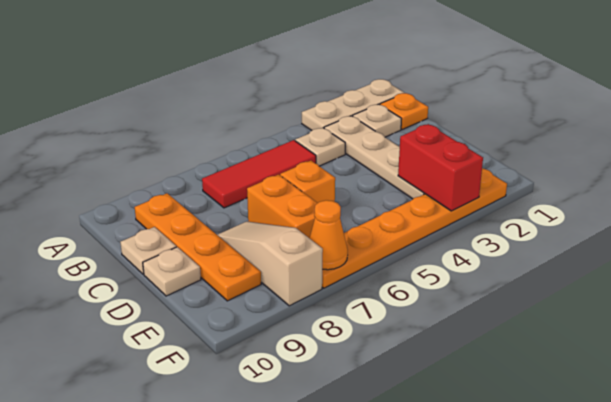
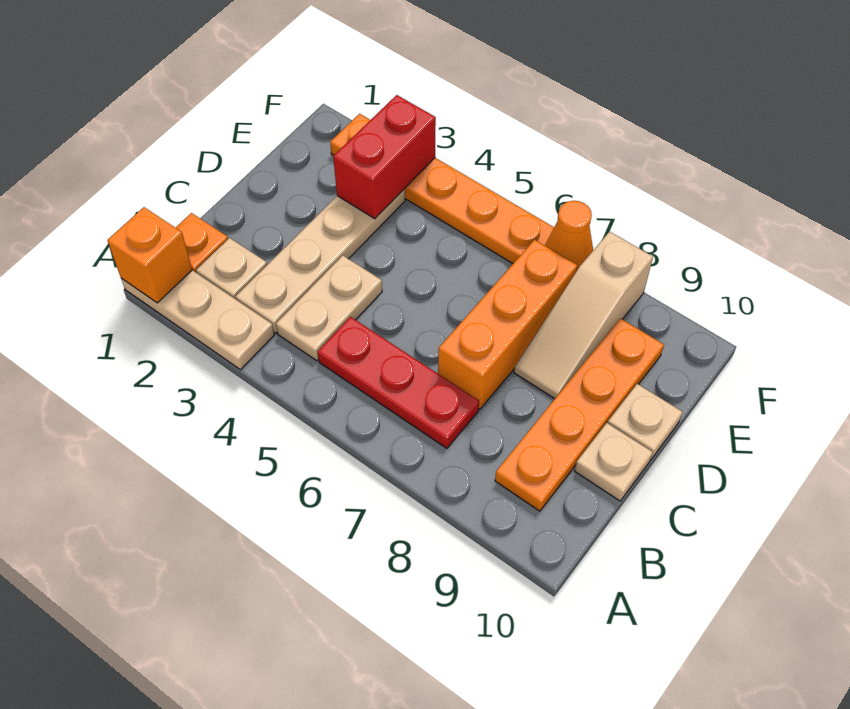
tan 1x1 plate [295,128,345,166] -> tan 1x2 plate [276,255,382,361]
red 1x3 tile [202,140,316,208] -> red 1x3 plate [318,317,479,448]
orange 1x1 brick [280,161,335,203] -> orange 1x1 brick moved to [107,207,192,303]
orange 1x2 brick [247,175,317,238] -> orange 1x3 brick [438,240,577,409]

